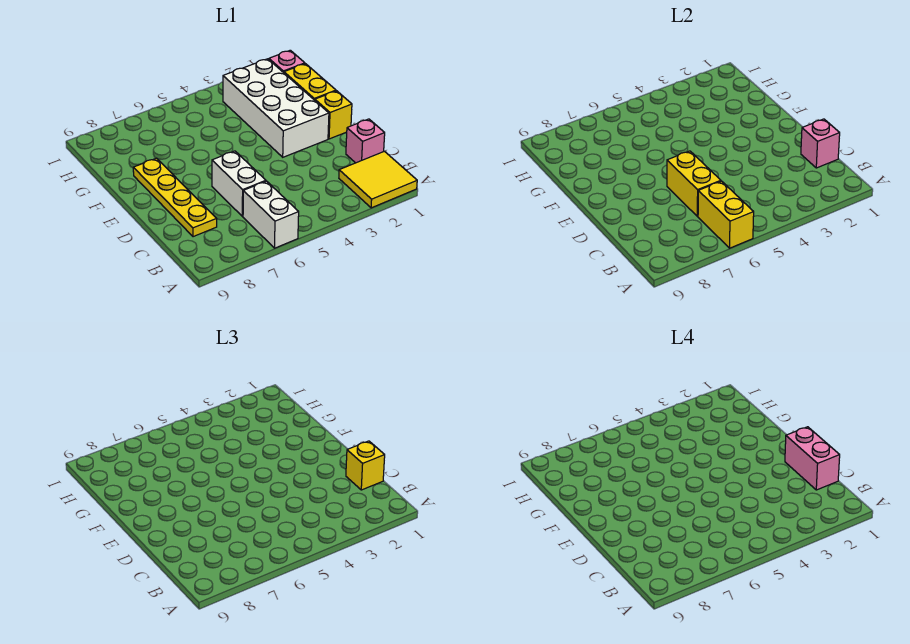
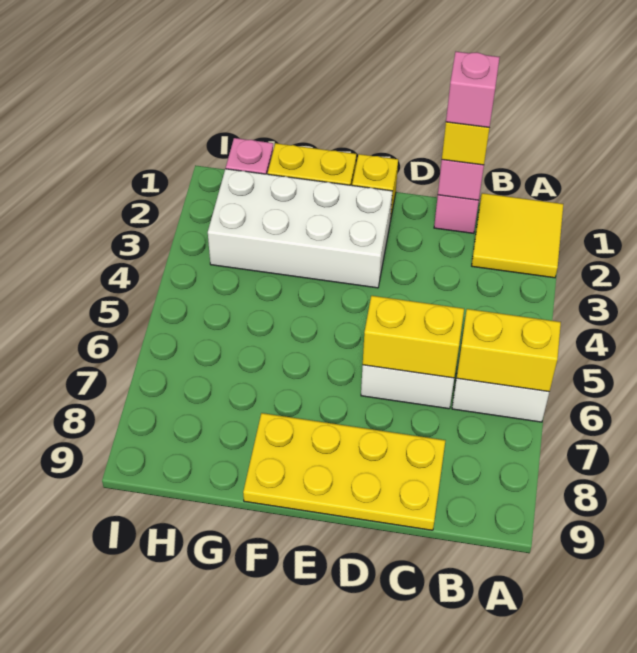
pink 1x2 brick [785,427,840,490] -> pink 1x1 brick [446,52,500,128]
yellow 1x4 plate [133,158,217,237] -> yellow 2x4 plate [243,413,445,530]

